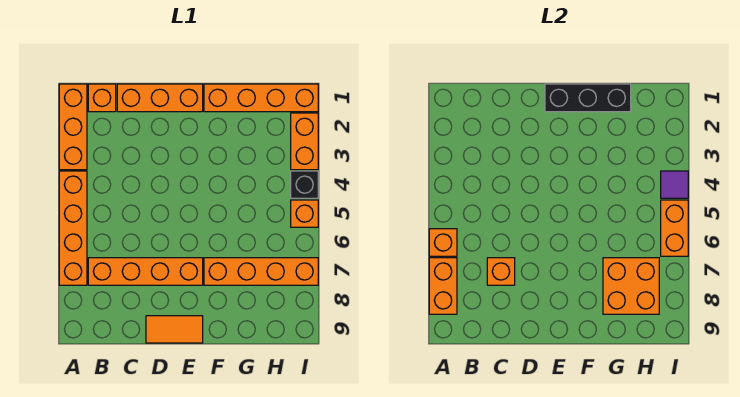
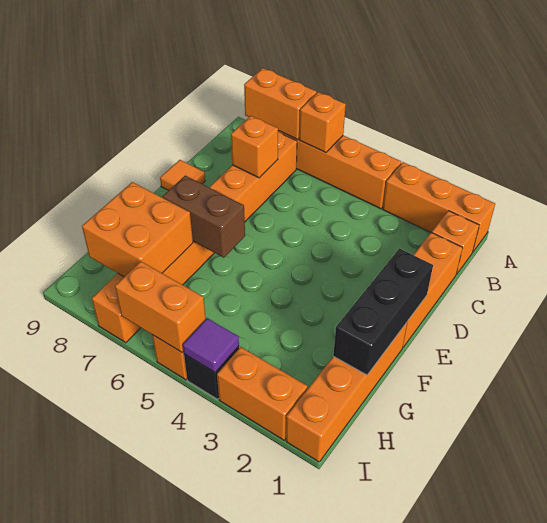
orange 1x2 tile [146,316,203,343] -> orange 1x1 tile [160,160,205,191]
none -> brown 1x2 brick [163,176,245,258]

